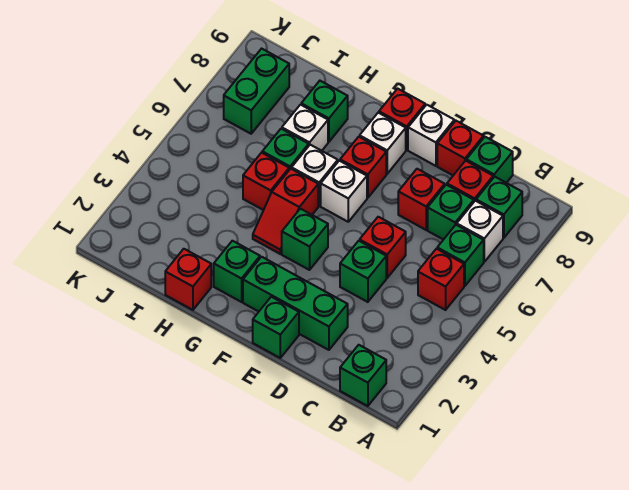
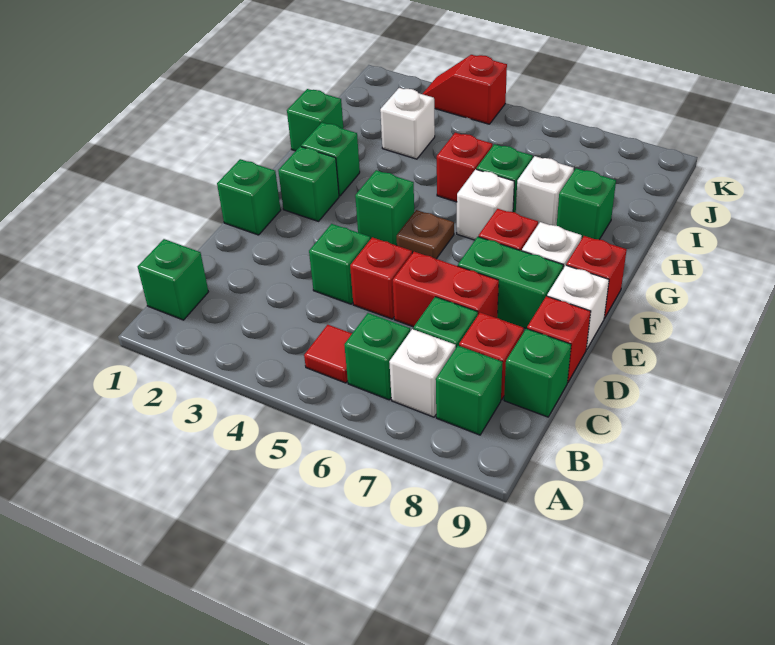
red 1x1 brick [418,249,464,310] -> red 1x1 tile [304,325,352,383]
green 1x3 brick [243,257,348,350] -> green 1x1 brick [278,146,339,221]
red 1x1 brick [398,169,445,230] -> red 1x2 brick [393,252,499,327]
none -> brown 1x1 plate [397,210,454,259]
white 1x1 brick [321,161,367,222] -> white 1x1 brick moved to [380,88,435,159]
red 1x2 slope [253,169,318,254] -> red 1x2 slope moved to [423,55,507,124]
red 1x1 brick [165,249,211,310] -> green 1x1 brick [287,89,343,151]
green 1x2 brick [224,49,289,134] -> green 1x2 brick moved to [458,237,563,329]

